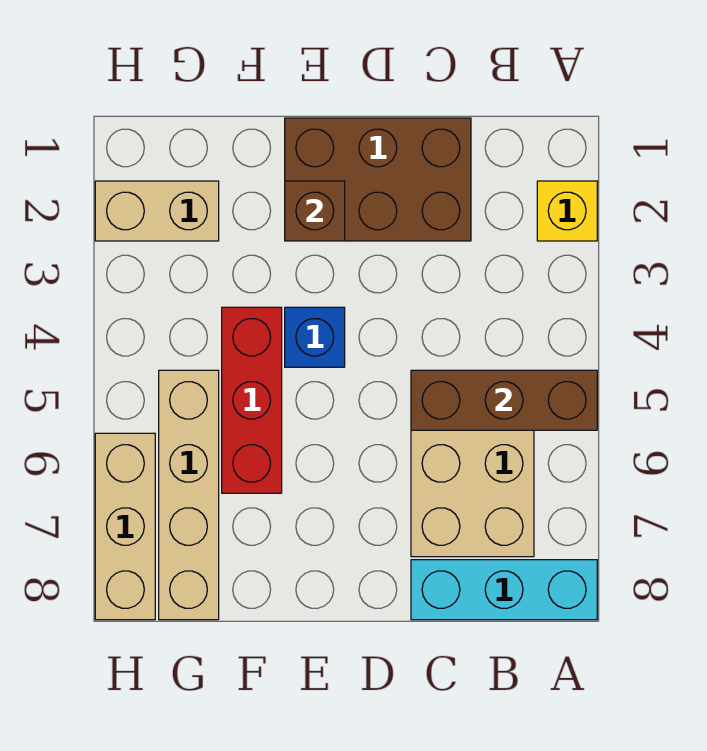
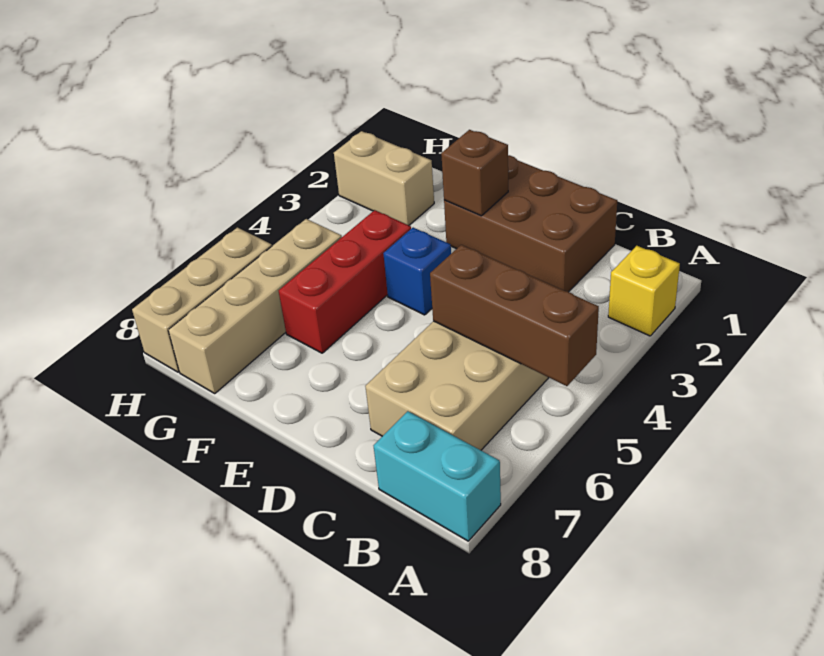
cyan 1x3 brick [411,560,597,620] -> cyan 1x2 brick [374,411,501,541]

